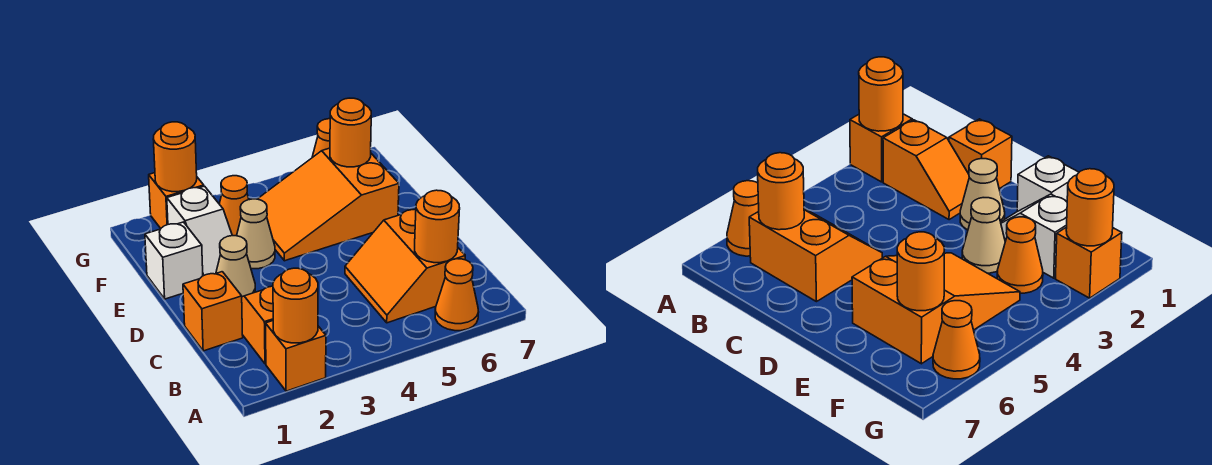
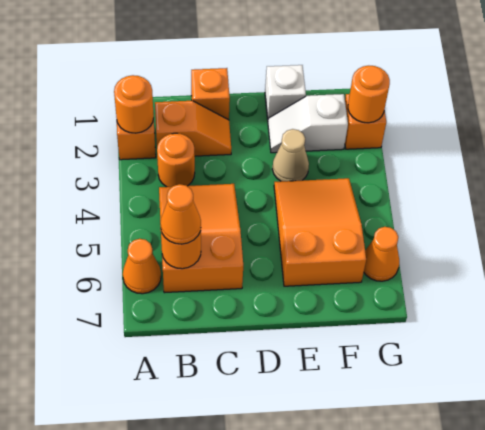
orange 2x2 slope [345,210,465,323] -> orange 2x3 slope [159,184,243,293]
tan 1x1 cone [216,236,255,297] -> none
orange 1x1 cone [219,176,249,236] -> orange 1x1 cone moved to [160,184,201,244]
orange 1x1 round brick [330,98,371,167] -> orange 1x1 round brick moved to [157,133,195,187]

